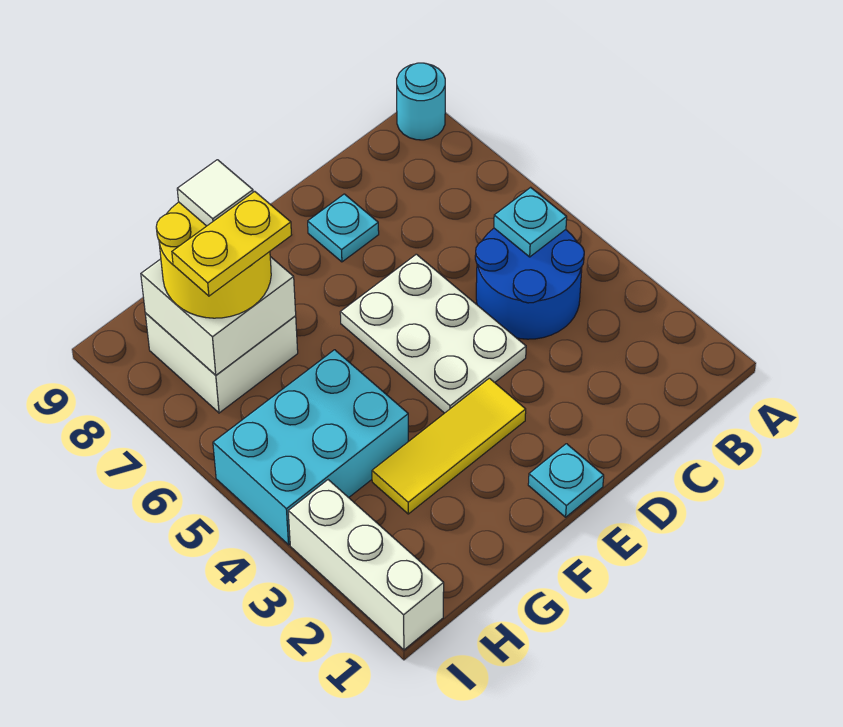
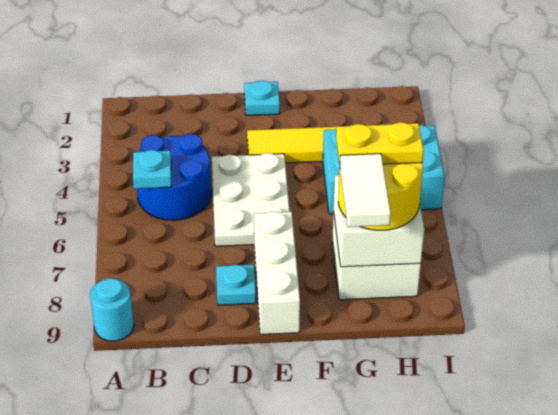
white 1x1 tile [177,160,253,226] -> white 1x2 tile [340,154,391,227]
white 1x3 brick [288,480,444,650] -> white 1x3 brick moved to [254,212,300,335]

